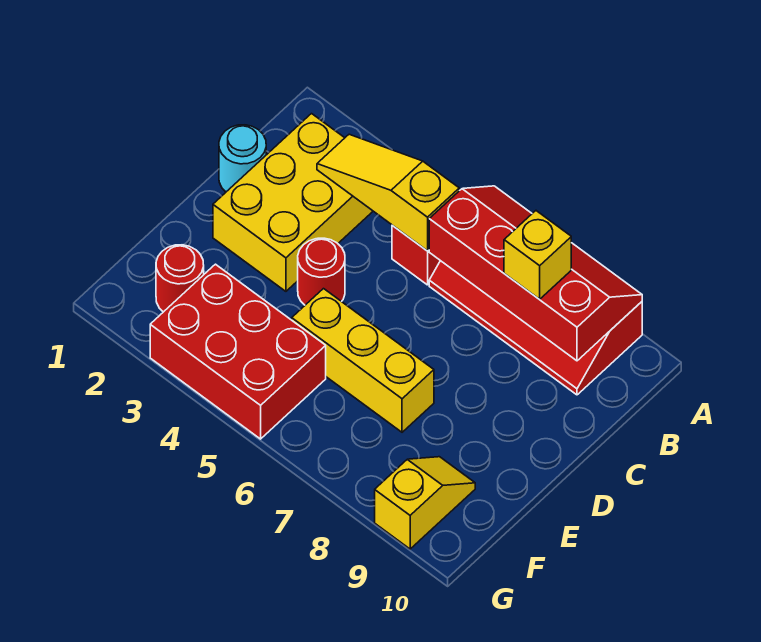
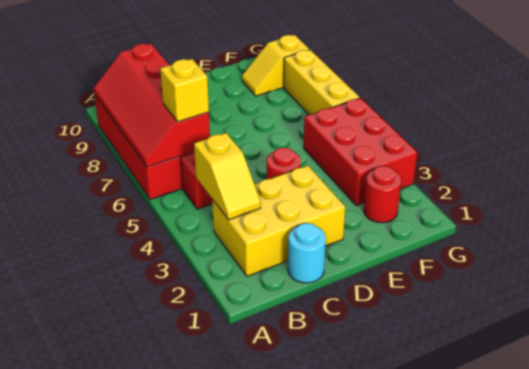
yellow 1x3 slope [317,134,459,251] -> yellow 1x2 slope [194,133,261,220]
yellow 1x1 brick [504,211,571,299] -> yellow 1x1 brick moved to [160,59,209,122]
yellow 1x3 brick [292,289,434,432] -> yellow 1x3 brick moved to [284,50,360,115]

